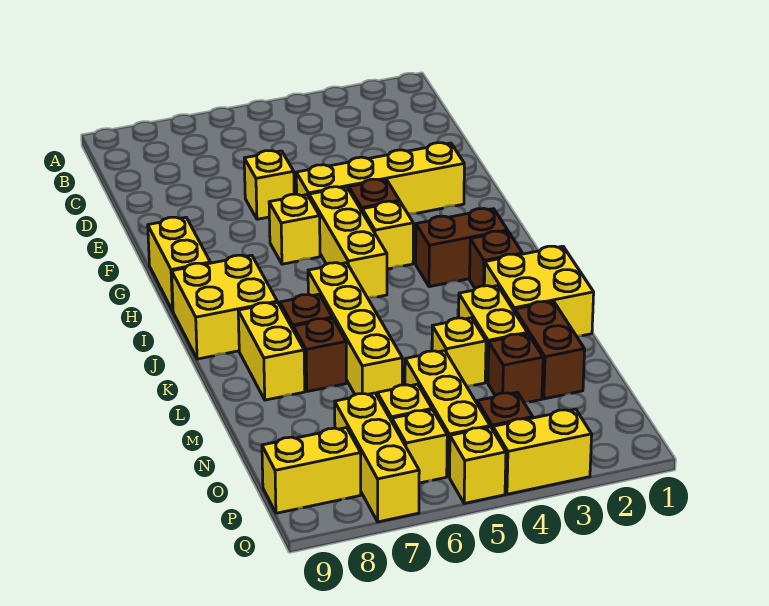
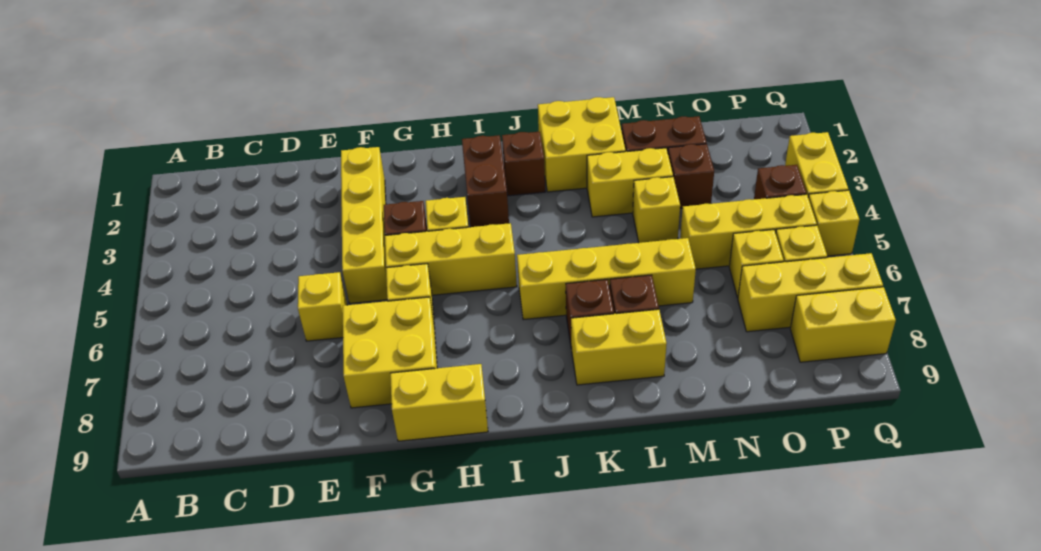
yellow 2x2 brick [172,255,277,359] -> yellow 2x2 brick moved to [343,297,437,408]
yellow 1x2 brick [262,428,361,513] -> yellow 1x2 brick turned to [790,287,896,362]

